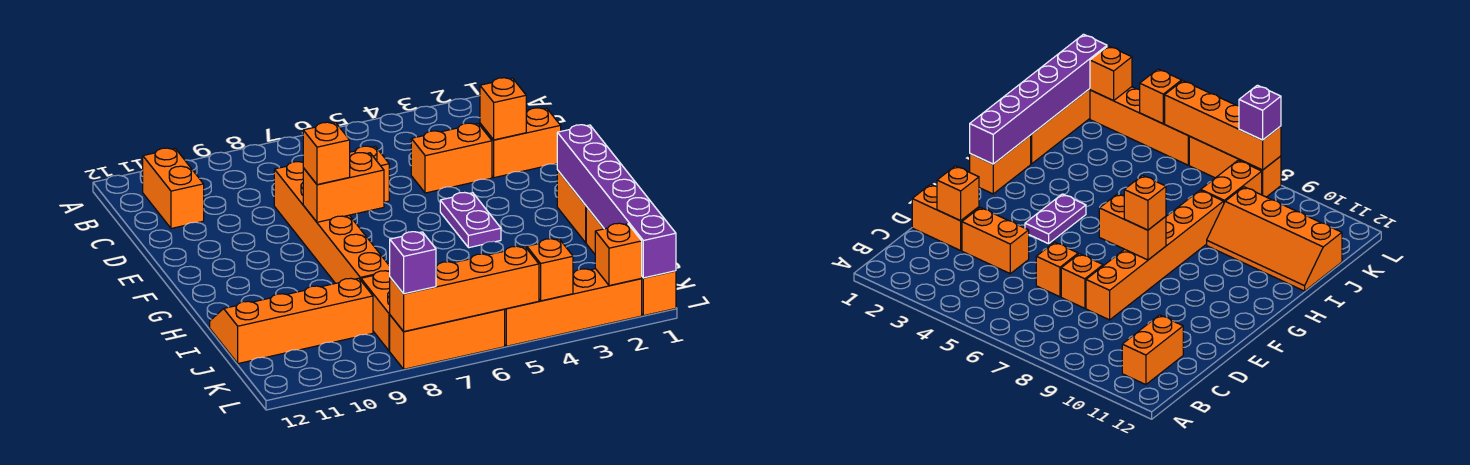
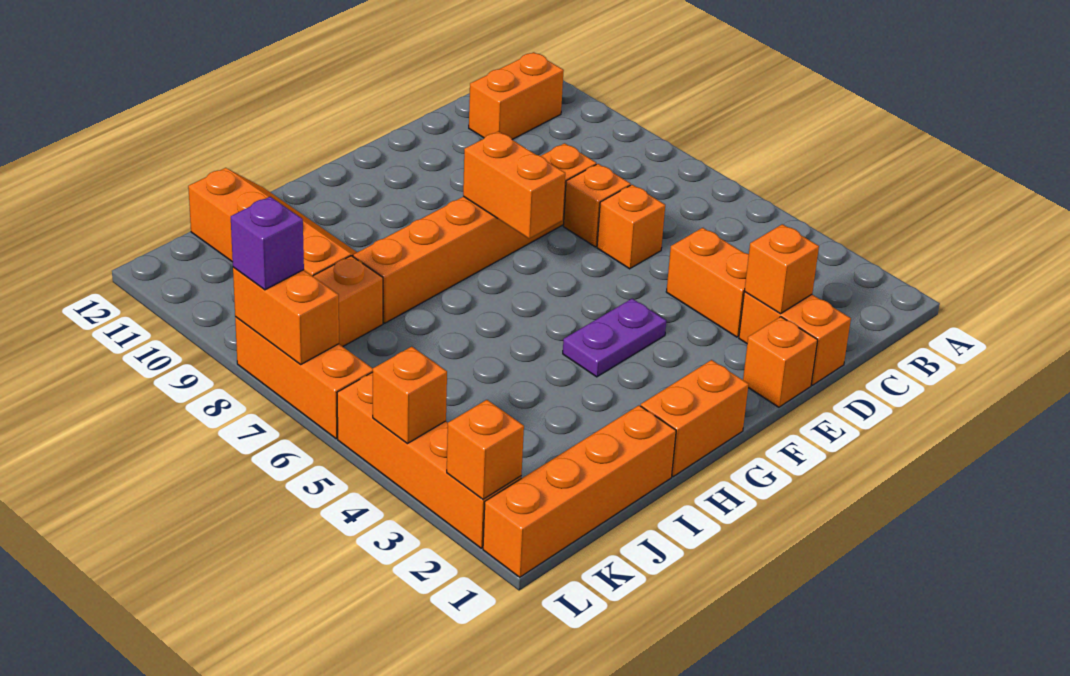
orange 1x1 brick [303,122,350,185] -> orange 1x1 brick moved to [743,317,818,407]
purple 1x6 brick [557,125,676,278] -> none
orange 1x4 brick [390,246,539,332] -> orange 1x2 brick [233,267,339,364]

